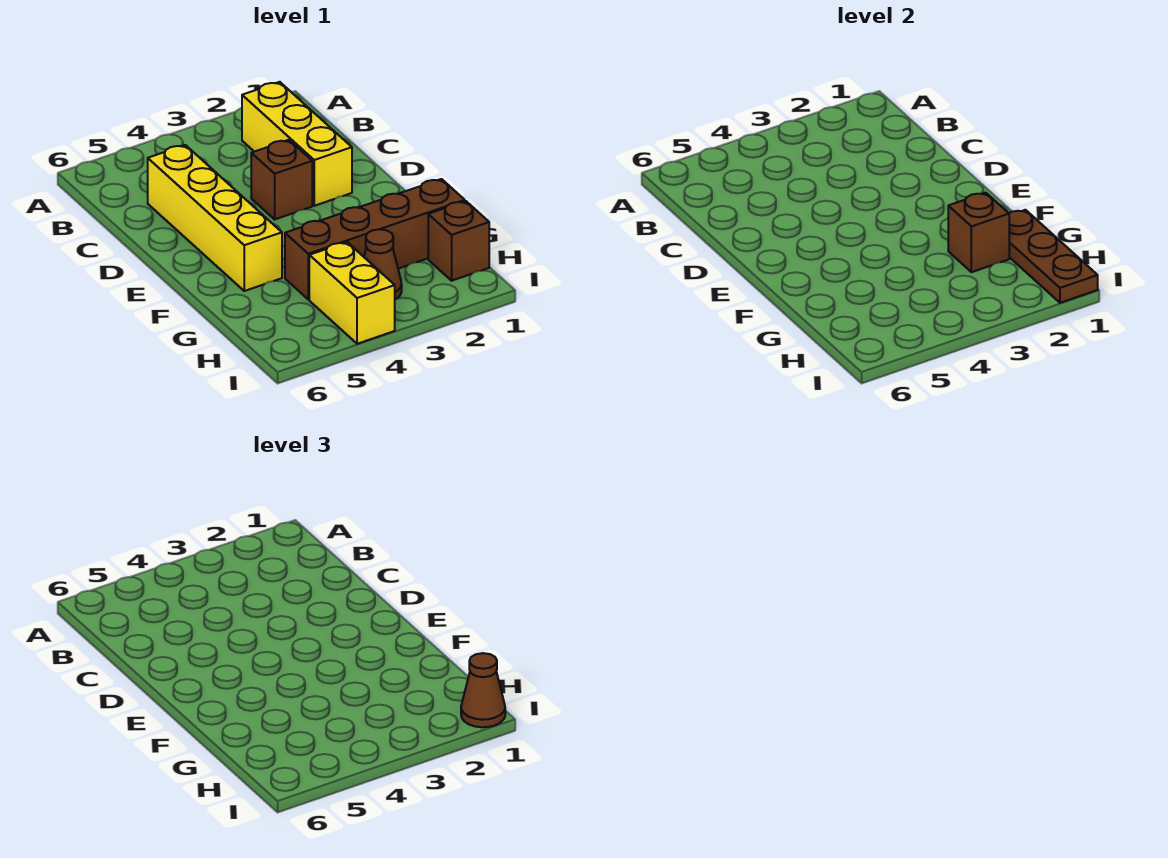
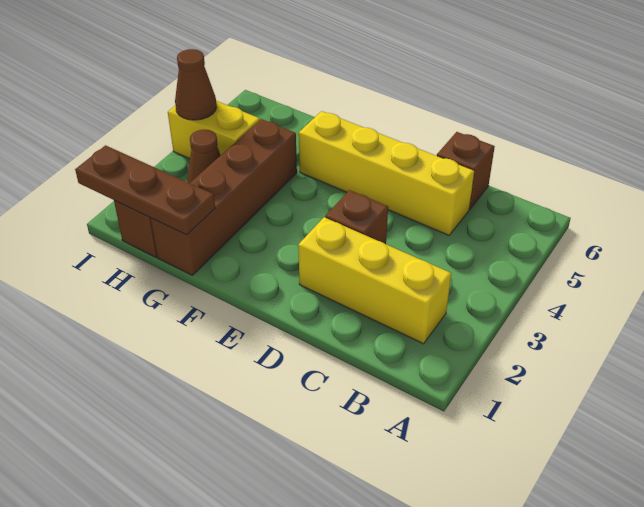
brown 1x1 brick [948,193,1009,272] -> brown 1x1 brick moved to [437,132,495,209]
brown 1x1 cone [461,653,505,727] -> brown 1x1 cone moved to [175,49,217,120]

